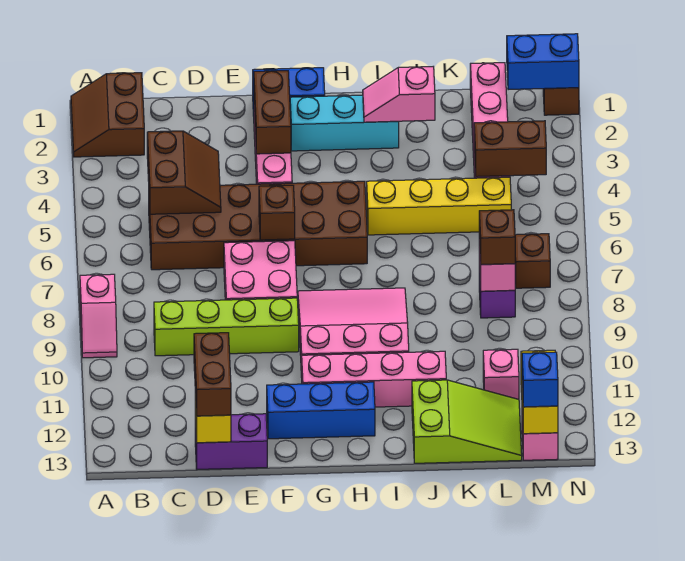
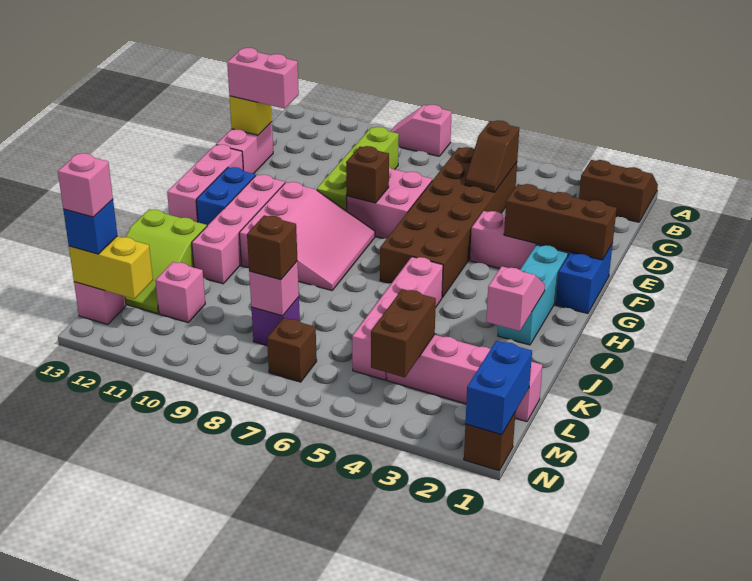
brown 2x2 slope [147,131,221,214] -> brown 1x2 slope [465,120,519,192]
brown 1x2 brick [194,333,231,416] -> pink 1x2 brick [227,48,299,109]
purple 1x2 brick [195,414,267,469] -> pink 1x2 brick [216,122,273,174]
brown 1x2 brick [254,71,291,154] -> brown 1x3 brick [504,184,617,260]
brown 1x1 brick [259,185,295,240] -> brown 1x1 brick moved to [346,146,389,203]
blue 1x3 brick [267,382,375,439] -> blue 1x2 brick [196,167,256,226]
none -> pink 1x3 brick [167,145,243,222]
yellow 1x4 brick [367,177,511,235] -> pink 1x4 brick [352,257,443,380]
none -> pink 1x1 brick [58,153,113,217]

